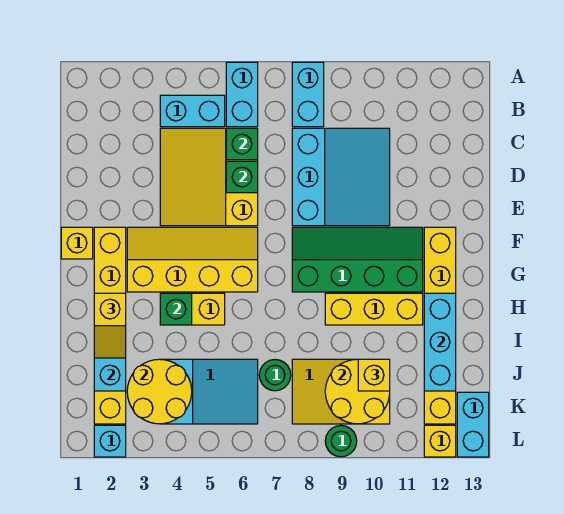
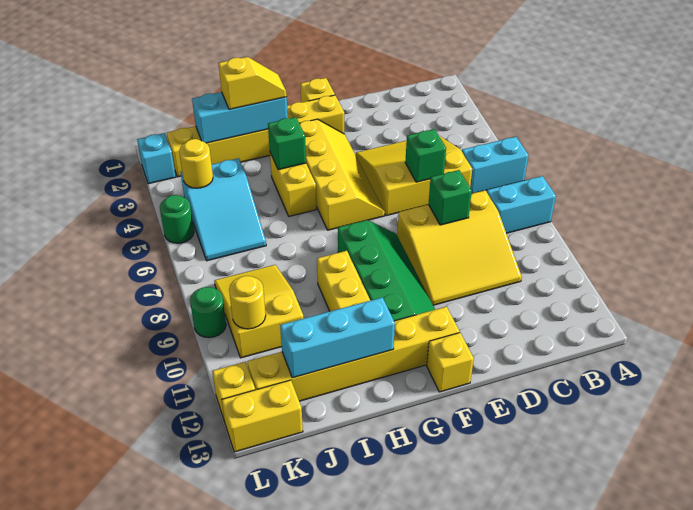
cyan 1x2 brick [160,95,225,127] -> none
green 1x1 brick [226,128,258,160] -> green 1x1 brick moved to [428,170,472,225]
cyan 3x3 slope [292,128,390,226] -> yellow 3x3 slope [397,190,522,305]
yellow 1x2 slope [94,293,126,358] -> yellow 1x2 slope turned to [219,57,287,110]
yellow 2x2 round brick [127,359,192,424] -> yellow 1x1 round brick [179,139,213,188]
green 1x1 round brick [259,360,291,391] -> green 1x1 round brick moved to [160,195,194,243]
yellow 2x2 round brick [325,359,390,424] -> yellow 1x1 round brick [229,276,266,329]
yellow 1x1 brick [358,359,390,391] -> yellow 1x1 brick moved to [427,333,474,392]
cyan 1x2 brick [457,392,489,457] -> yellow 1x2 brick [222,380,303,452]

